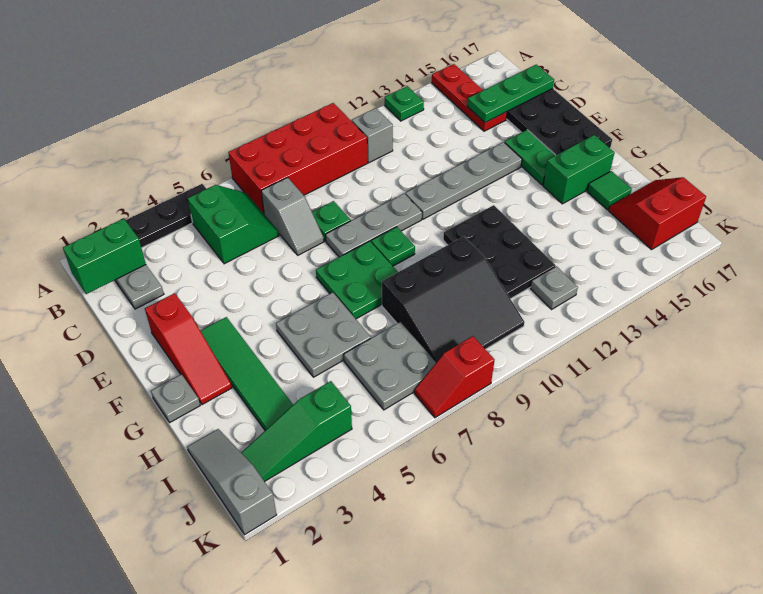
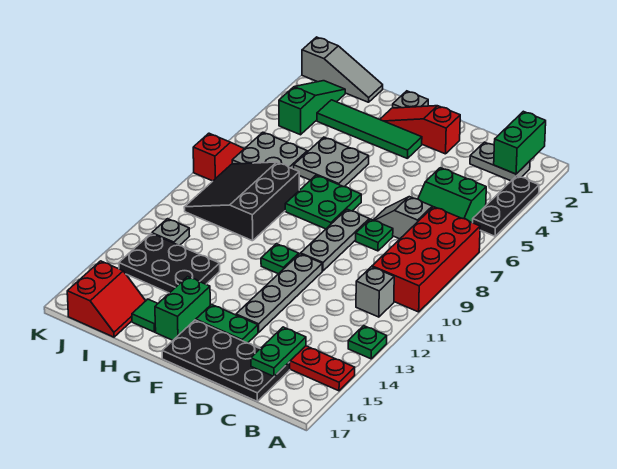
green 1x3 plate [467,65,554,123] -> green 1x2 plate [251,327,306,376]
green 1x1 plate [371,227,415,266] -> green 1x1 plate moved to [261,244,299,274]
black 2x3 plate [443,205,556,299] -> black 2x3 plate moved to [119,234,220,293]

